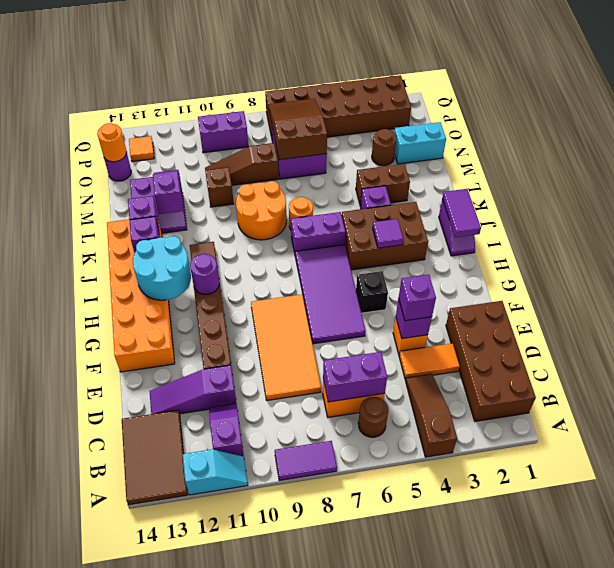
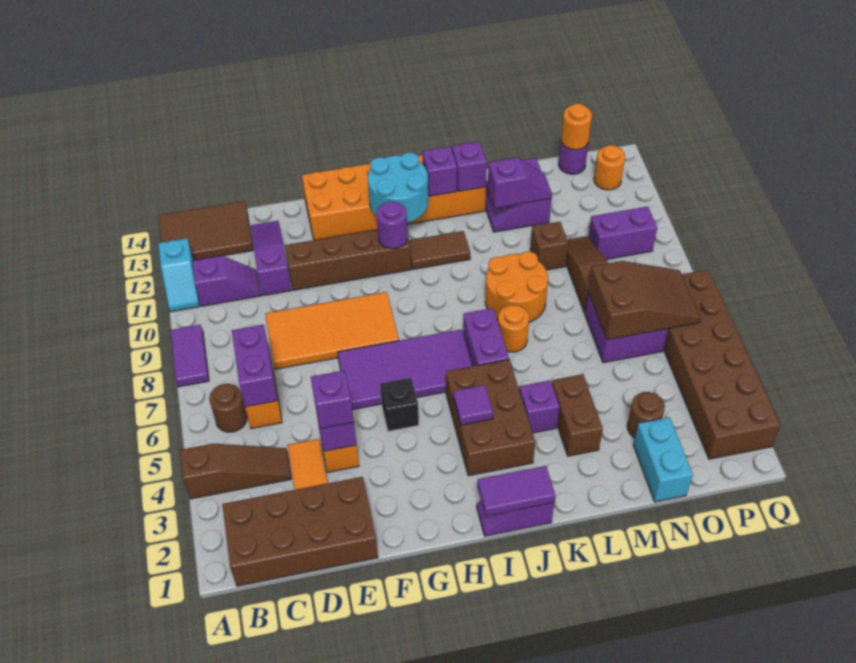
purple 1x2 brick [198,111,248,153] -> purple 1x2 brick turned to [588,207,657,259]
orange 1x1 tile [129,136,154,162] -> orange 1x1 round brick [594,145,625,190]

